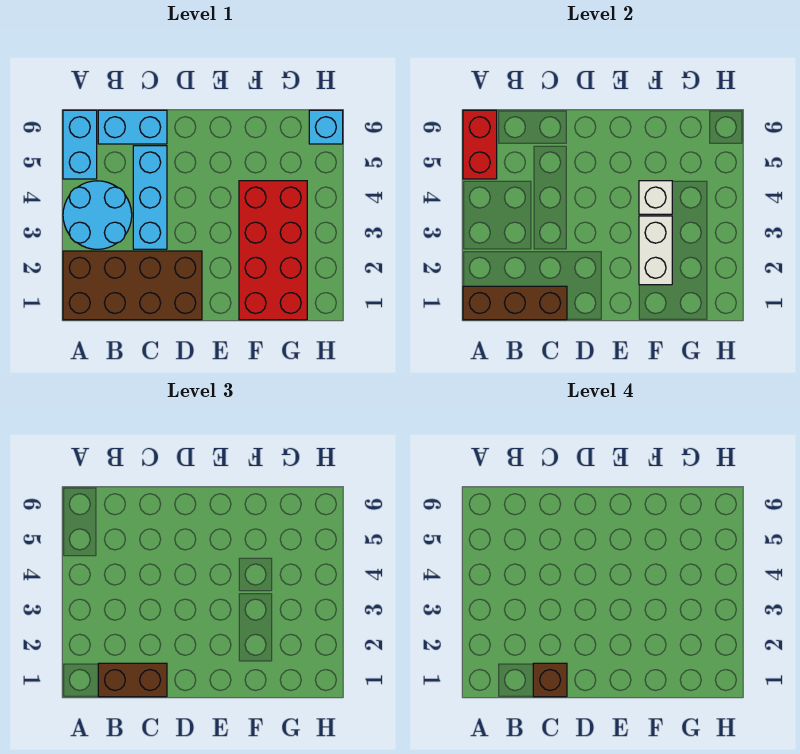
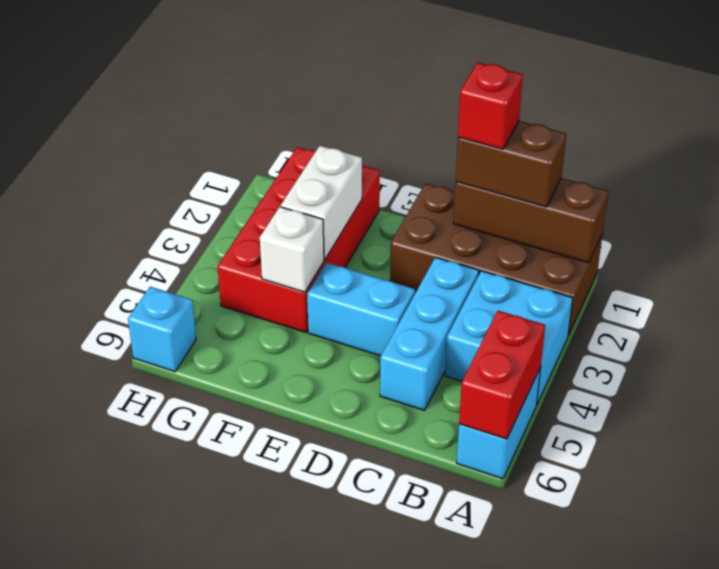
cyan 2x2 round brick [63,181,132,249] -> cyan 2x2 brick [445,271,573,404]
cyan 1x2 brick [98,110,167,144] -> cyan 1x2 brick moved to [307,262,415,356]
brown 1x1 brick [533,663,567,697] -> red 1x1 brick [458,62,523,149]

